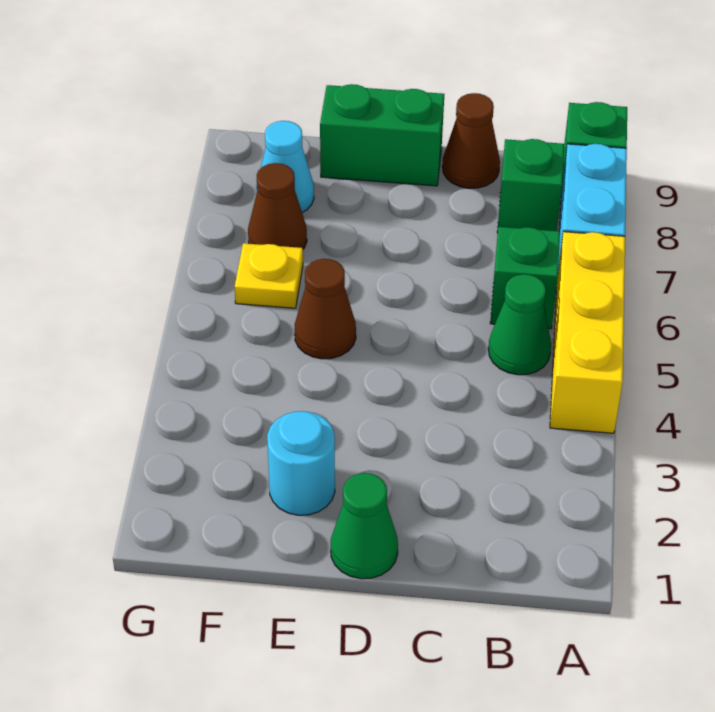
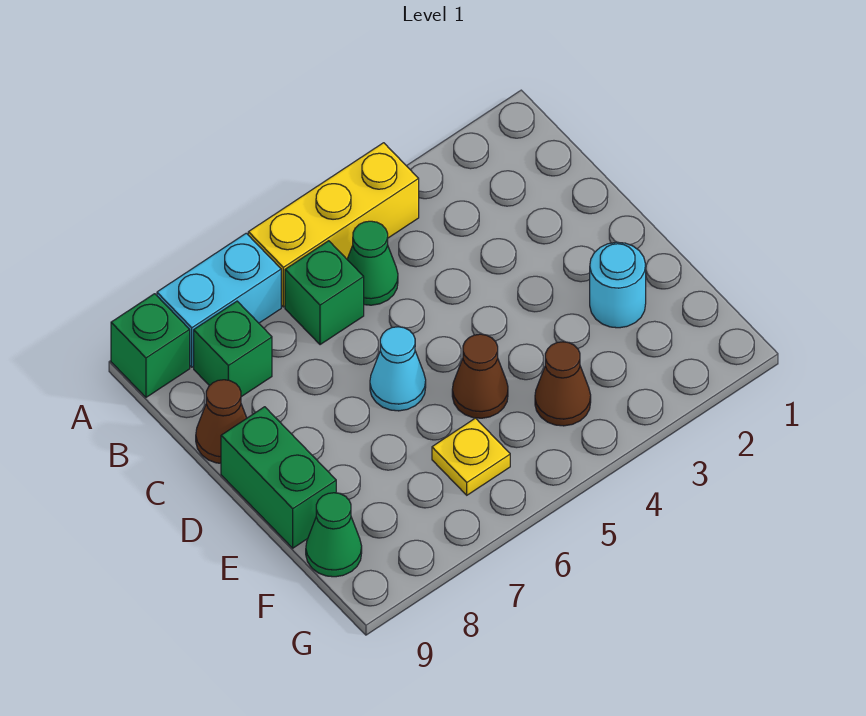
green 1x1 cone [331,473,398,579] -> green 1x1 cone moved to [306,493,362,577]
brown 1x1 cone [248,163,307,249] -> brown 1x1 cone moved to [535,342,591,426]
cyan 1x1 cone [256,121,314,212] -> cyan 1x1 cone moved to [370,327,426,411]

